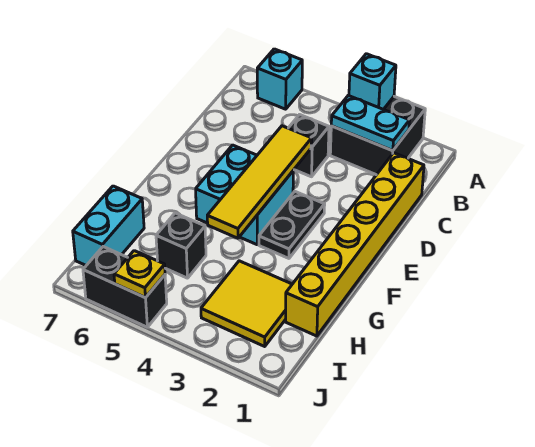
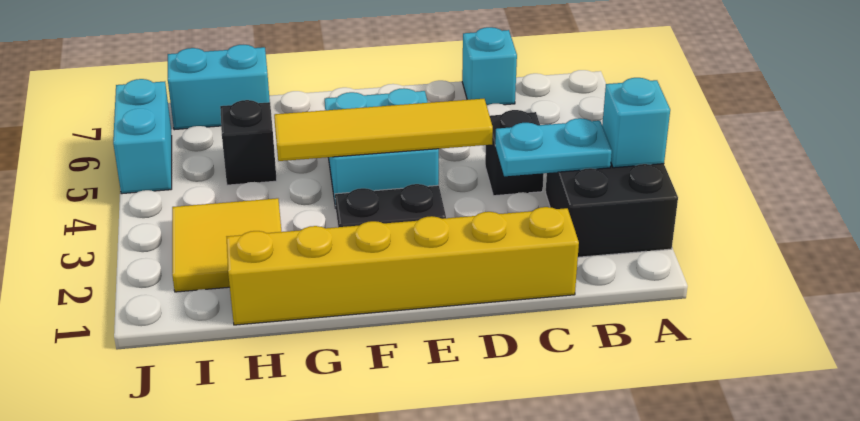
cyan 1x1 brick [257,49,302,109] -> cyan 1x1 brick moved to [462,27,517,105]
cyan 1x2 plate [331,96,410,151] -> cyan 1x2 plate turned to [495,118,612,176]
black 1x2 brick [83,247,167,327] -> cyan 1x2 brick [113,79,172,194]
yellow 1x1 plate [114,251,165,298] -> none

